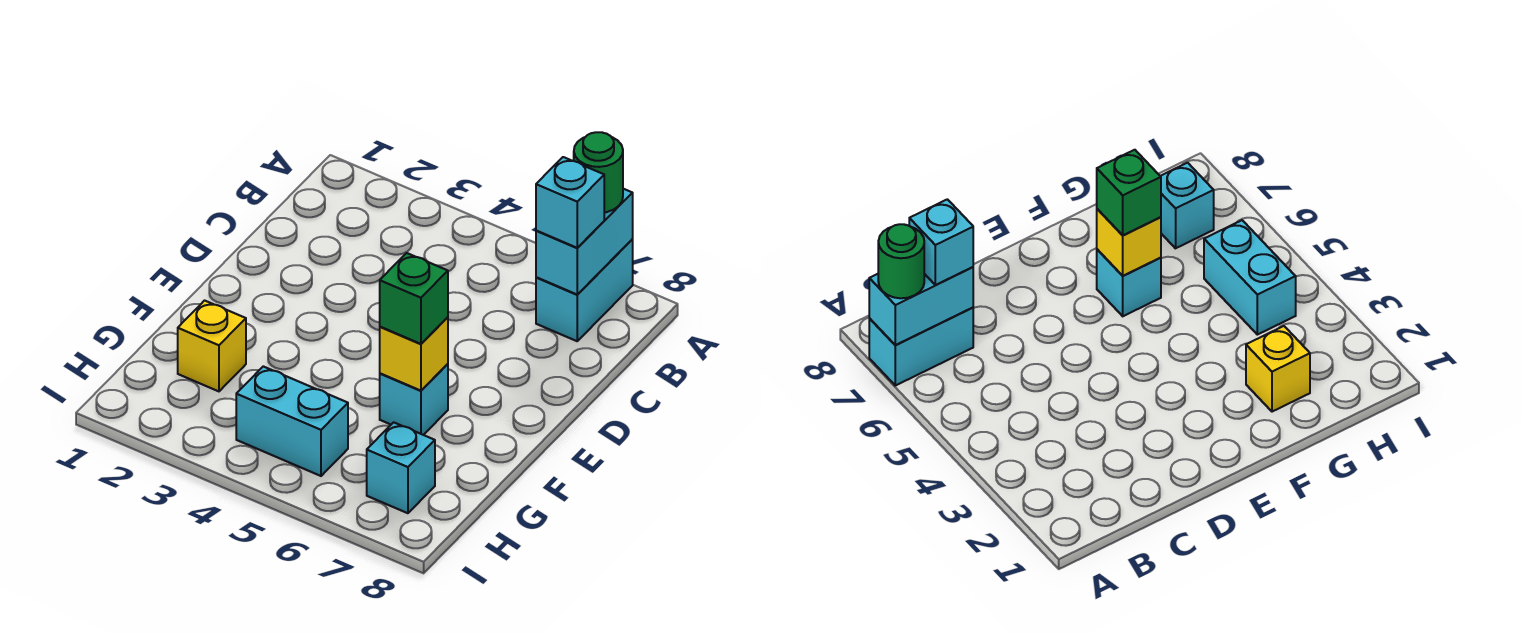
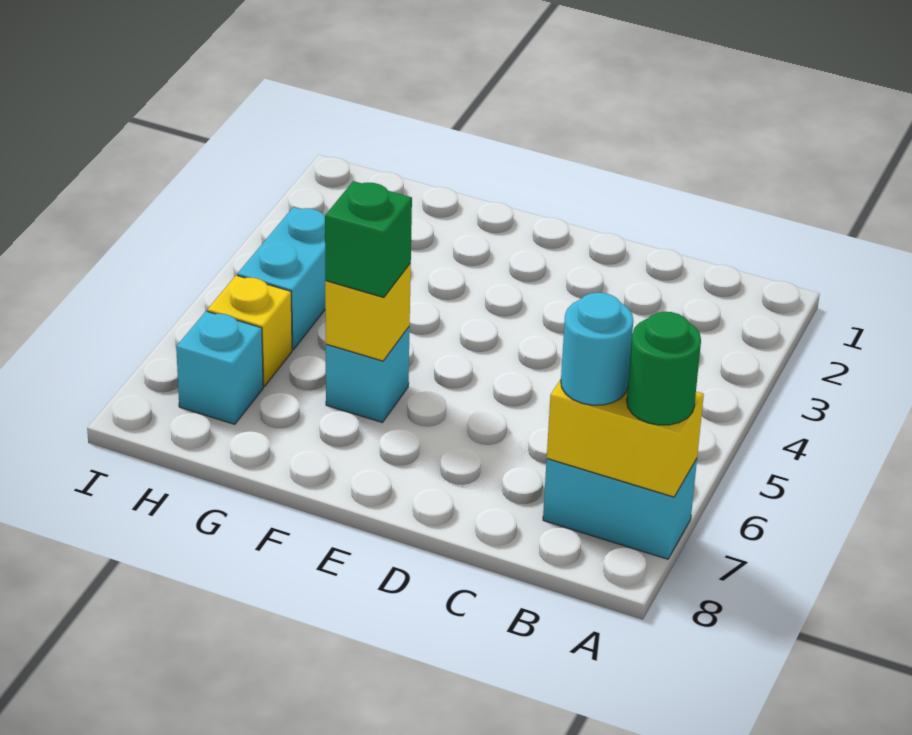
cyan 1x2 brick [536,189,633,295] -> yellow 1x2 brick [547,379,704,497]
cyan 1x1 brick [536,157,604,248] -> cyan 1x1 round brick [561,293,633,405]
yellow 1x1 brick [178,301,246,391] -> yellow 1x1 brick moved to [207,275,292,386]

